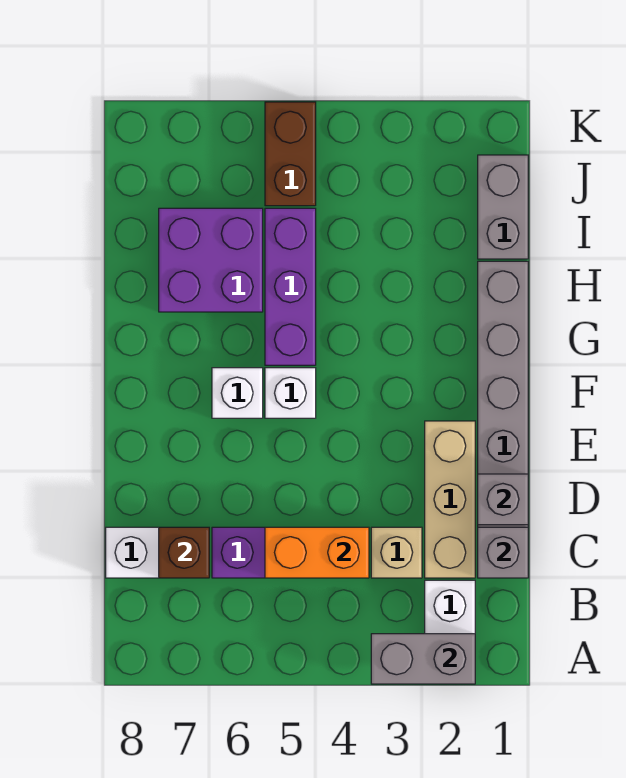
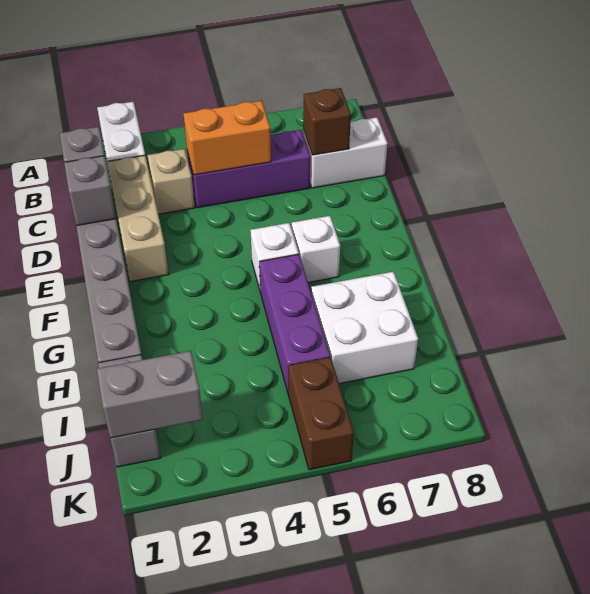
grey 1x2 brick [371,634,475,684] -> grey 1x2 brick moved to [97,351,203,438]
purple 2x2 brick [159,208,263,312] -> white 2x2 brick [311,272,418,384]

